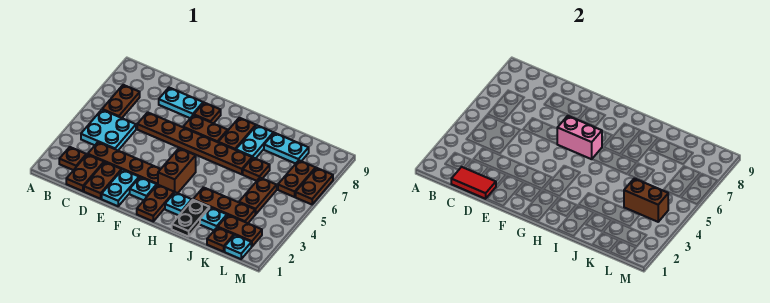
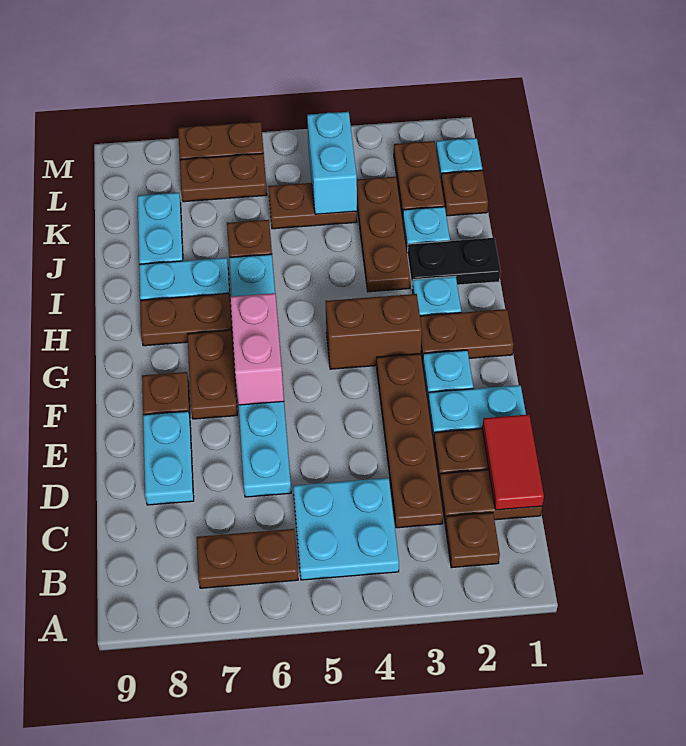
brown 1x6 plate [137,112,252,174] -> cyan 1x6 plate [229,254,291,497]
brown 1x2 brick [624,178,668,222] -> cyan 1x2 brick [307,112,357,214]

